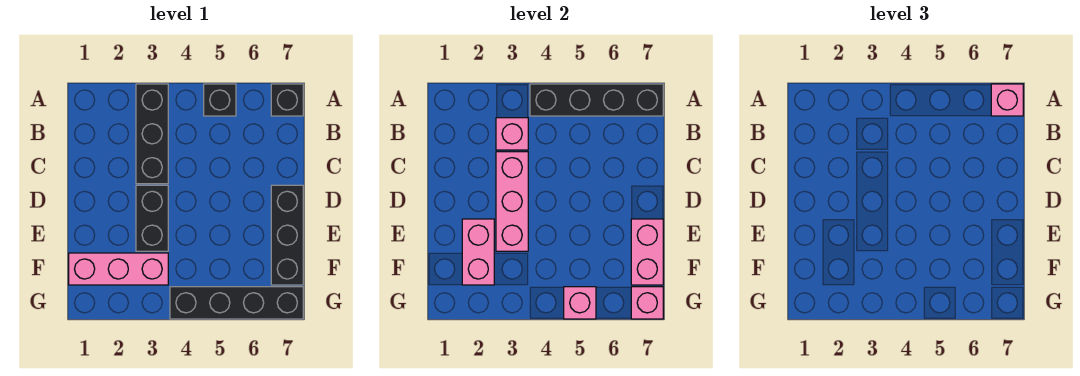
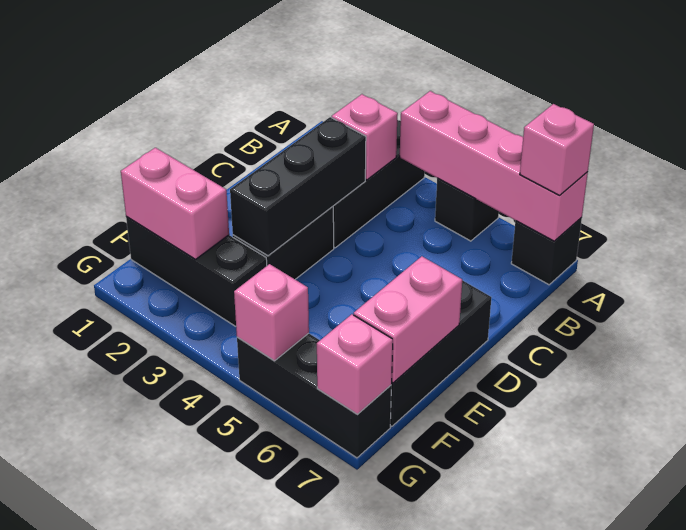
black 1x4 brick [530,84,663,116] -> pink 1x4 brick [400,91,588,241]
pink 1x3 brick [496,152,528,251] -> black 1x3 brick [230,117,366,256]
pink 1x2 brick [462,219,494,285] -> pink 1x2 brick turned to [121,148,229,260]
pink 1x3 brick [69,253,168,285] -> black 1x3 brick [126,216,267,326]
black 1x4 brick [170,287,303,319] -> black 1x3 brick [237,333,391,458]

